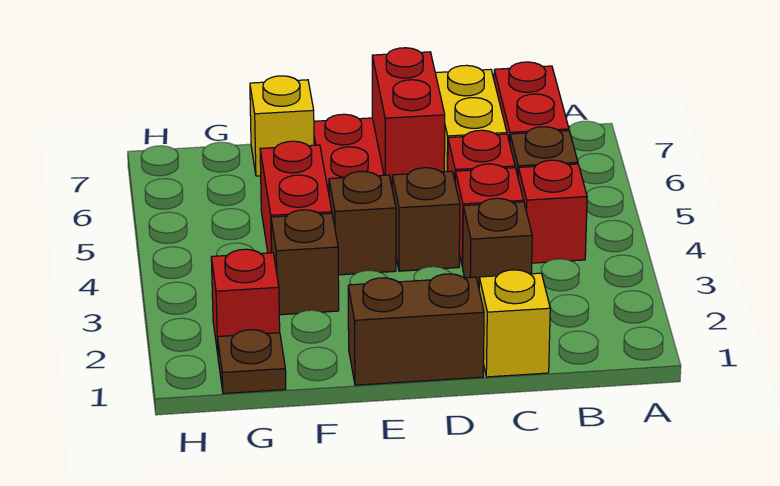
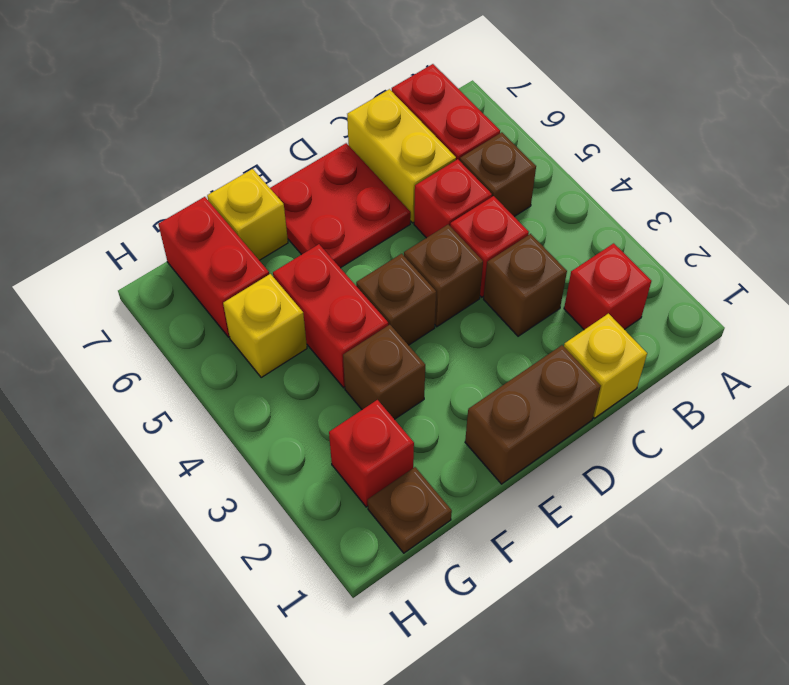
red 1x1 brick [518,160,587,263] -> red 1x1 brick moved to [564,243,651,330]
red 1x2 brick [372,48,445,181] -> red 1x2 brick moved to [158,197,269,337]
none -> yellow 1x1 brick [223,274,307,378]

